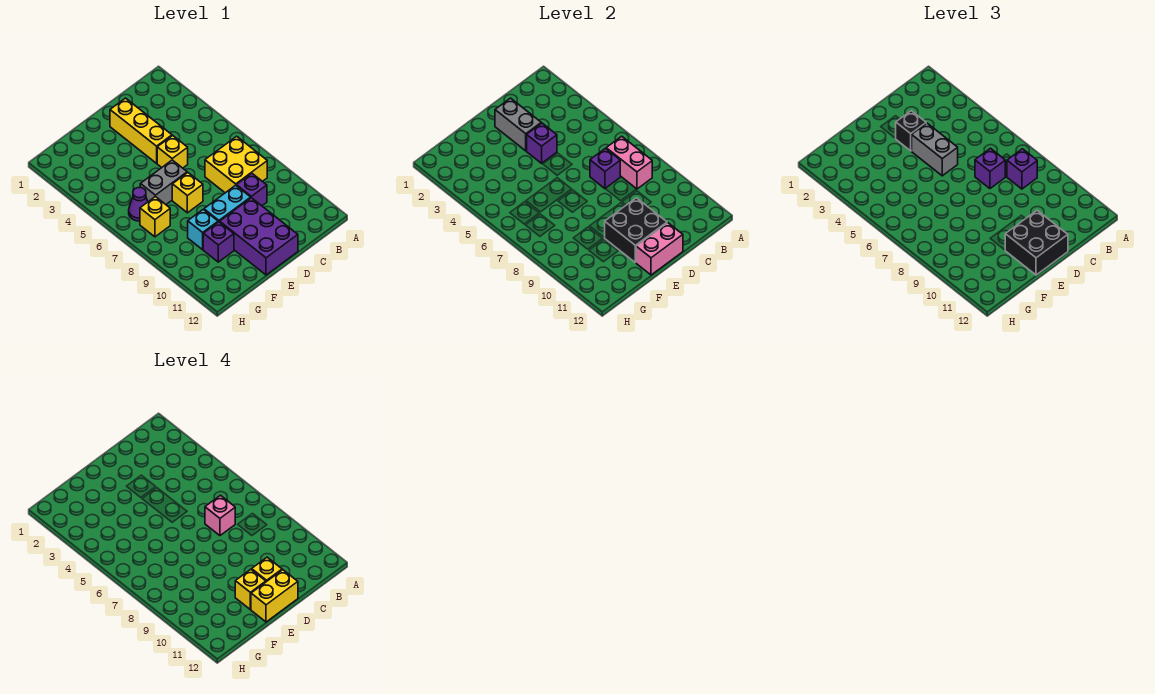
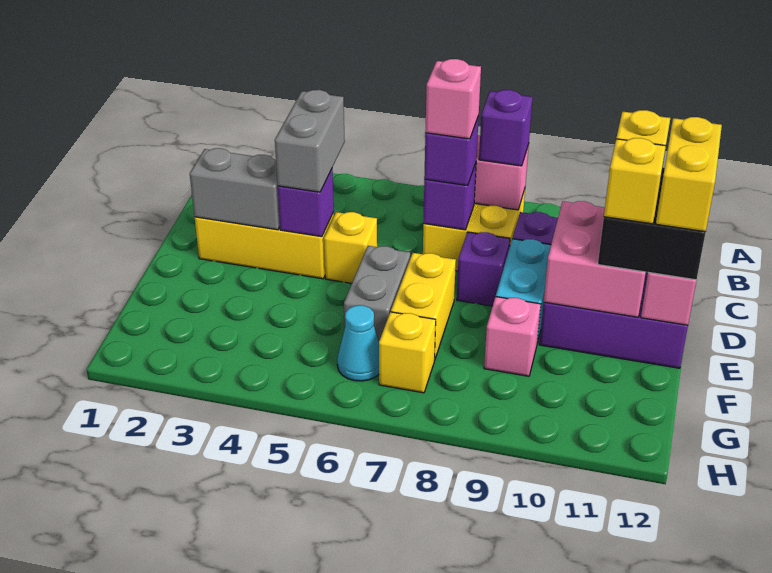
black 1x1 brick [895,111,926,151] -> none
grey 1x2 brick [912,123,958,176] -> grey 1x2 brick turned to [275,90,345,192]
black 2x2 brick [605,198,667,263] -> pink 2x2 brick [544,201,646,317]
yellow 1x1 brick [172,173,203,213] -> yellow 1x2 brick [391,253,456,360]
cyan 1x1 brick [188,210,218,250] -> pink 1x1 brick [484,297,541,376]
purple 1x1 brick [203,222,234,262] -> purple 1x1 brick moved to [457,232,510,306]
purple 1x1 cone [129,188,148,221] -> cyan 1x1 cone [337,305,379,381]

